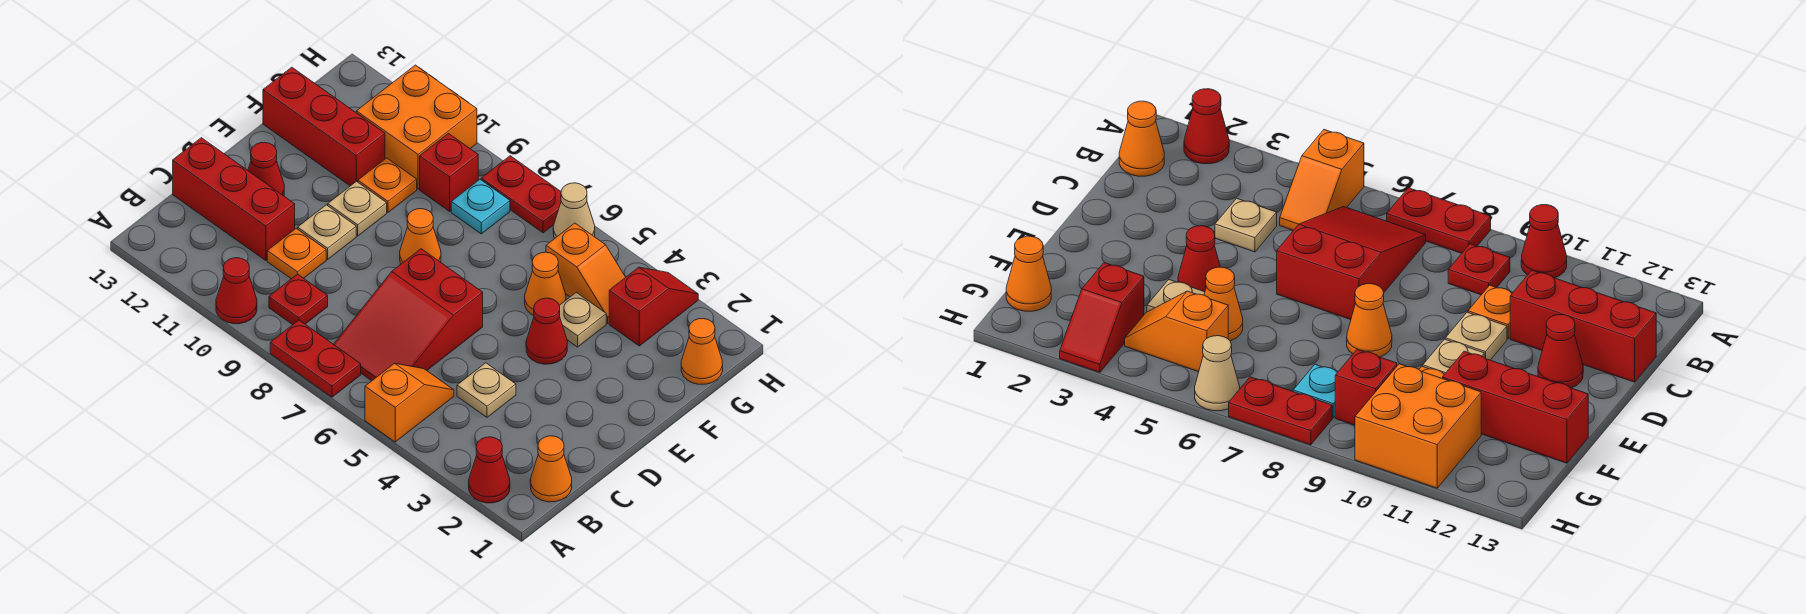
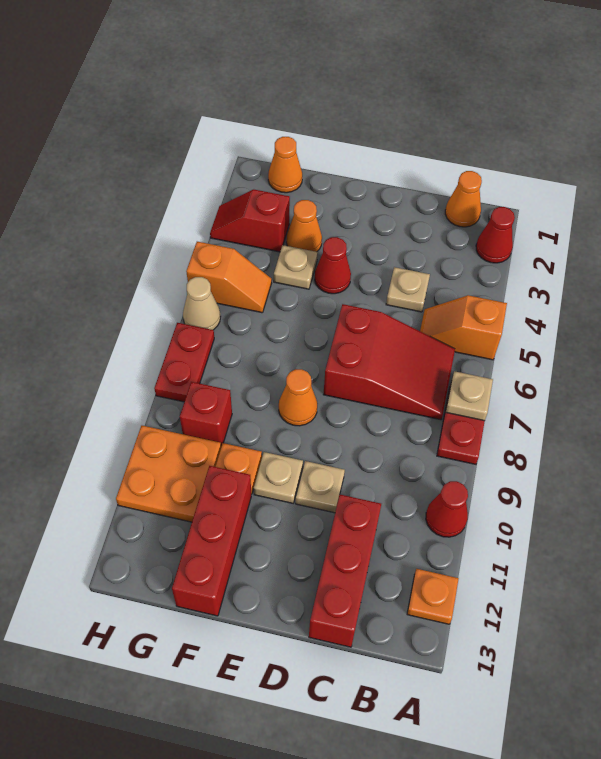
none -> tan 1x1 plate [446,371,493,421]
red 1x1 plate [269,274,328,325] -> none
orange 1x1 plate [267,228,326,279] -> orange 1x1 plate moved to [407,569,459,624]
red 1x1 cone [248,142,284,196] -> none
orange 1x1 cone [525,252,566,315] -> orange 1x1 cone moved to [286,200,322,252]
orange 1x2 slope [546,223,626,323] -> orange 1x2 slope turned to [186,242,272,313]
cyan 1x1 plate [451,179,510,234] -> none
orange 2x2 brick [356,65,477,189] -> orange 2x2 plate [116,426,221,522]

